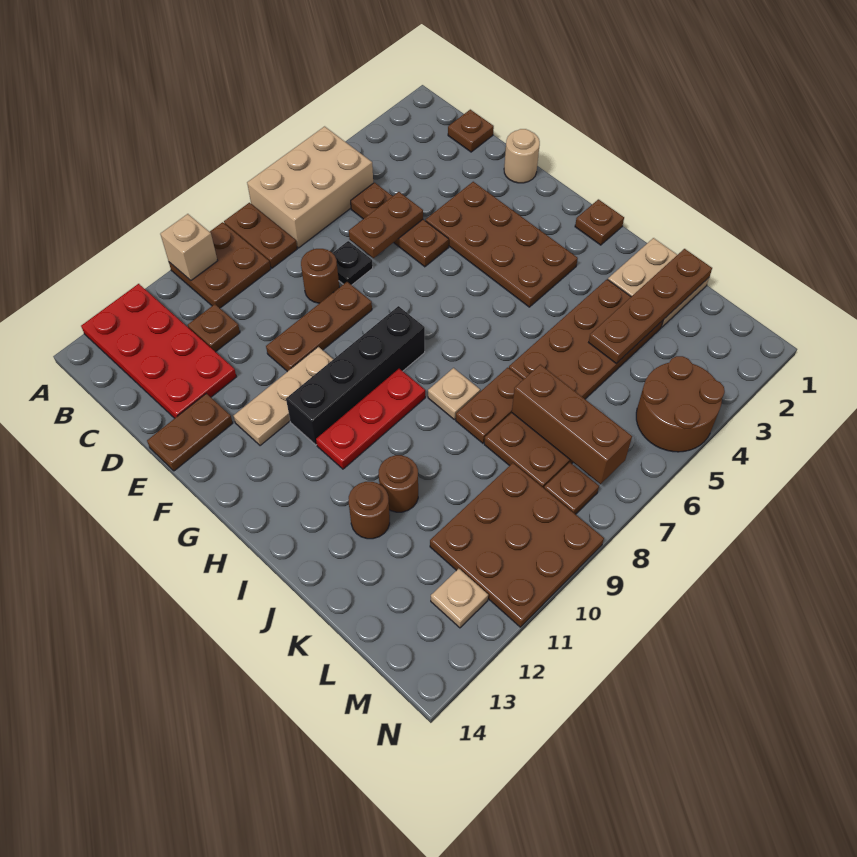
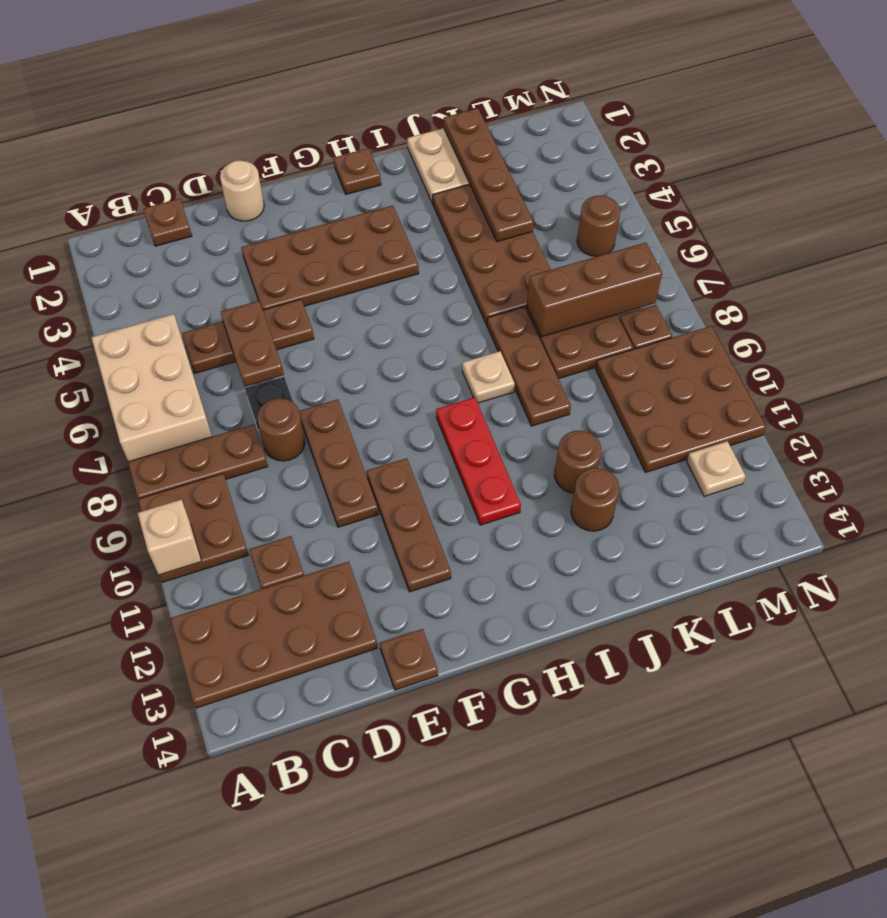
brown 1x2 plate [224,203,297,268] -> brown 1x3 plate [128,424,268,499]
red 2x4 plate [81,284,236,418] -> brown 2x4 plate [171,562,378,708]
brown 1x2 plate [147,393,233,471] -> brown 1x1 plate [380,629,438,690]
tan 1x3 plate [234,347,333,446] -> brown 1x3 plate [367,458,451,592]
black 1x4 brick [286,306,425,445] -> none
brown 1x2 plate [456,368,523,443] -> brown 1x3 plate [487,307,571,426]
brown 2x2 round brick [636,356,725,452] -> brown 1x1 round brick [577,196,620,256]

